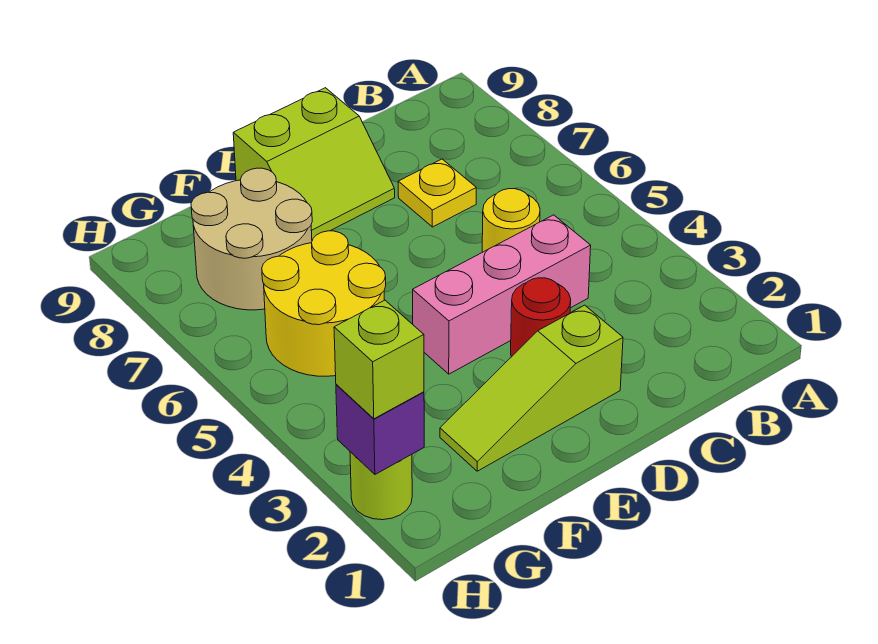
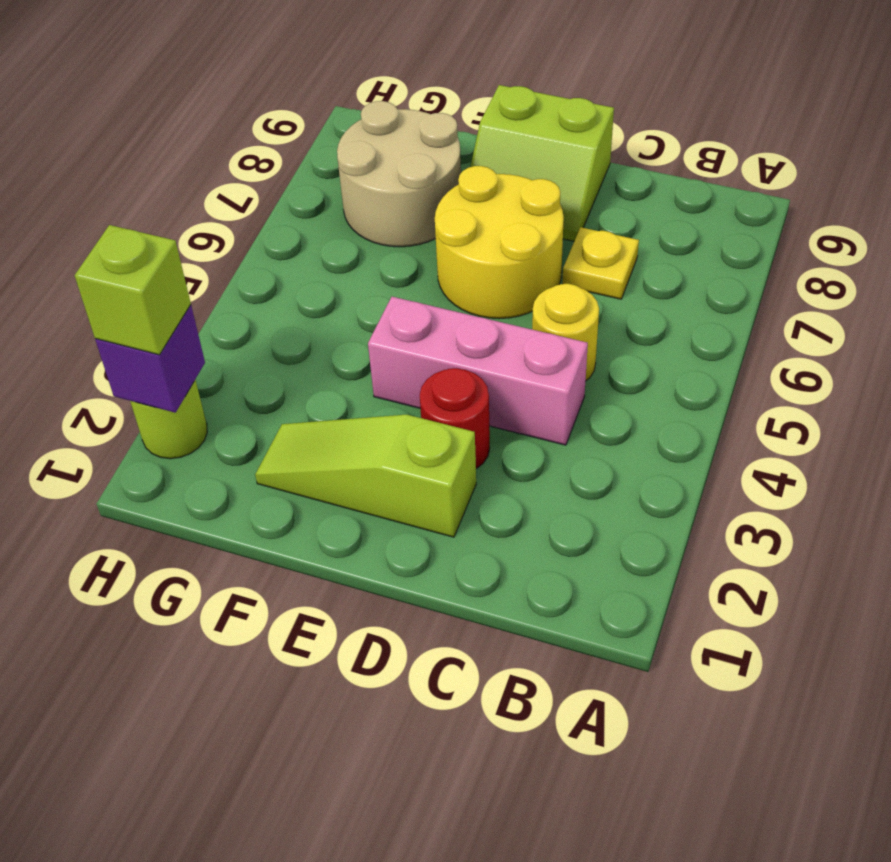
yellow 2x2 round brick [262,231,386,376] -> yellow 2x2 round brick moved to [435,166,564,319]

